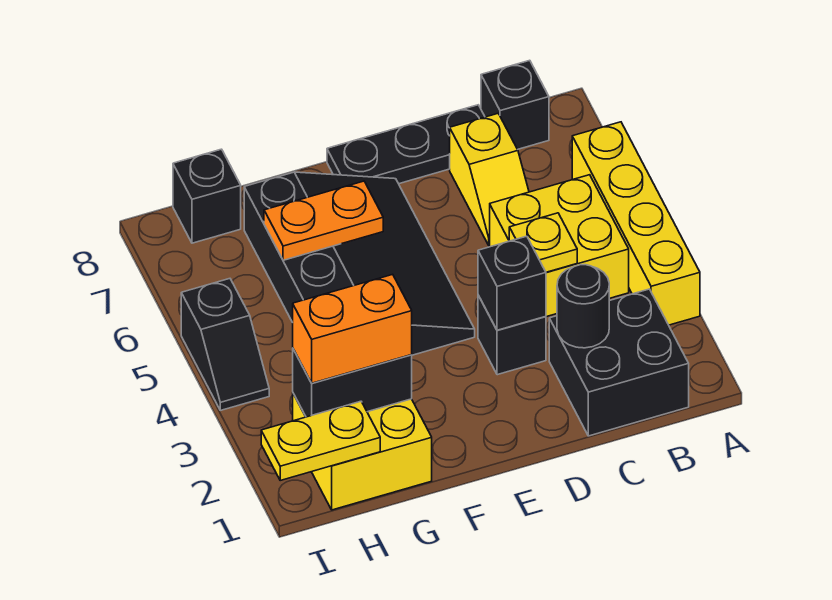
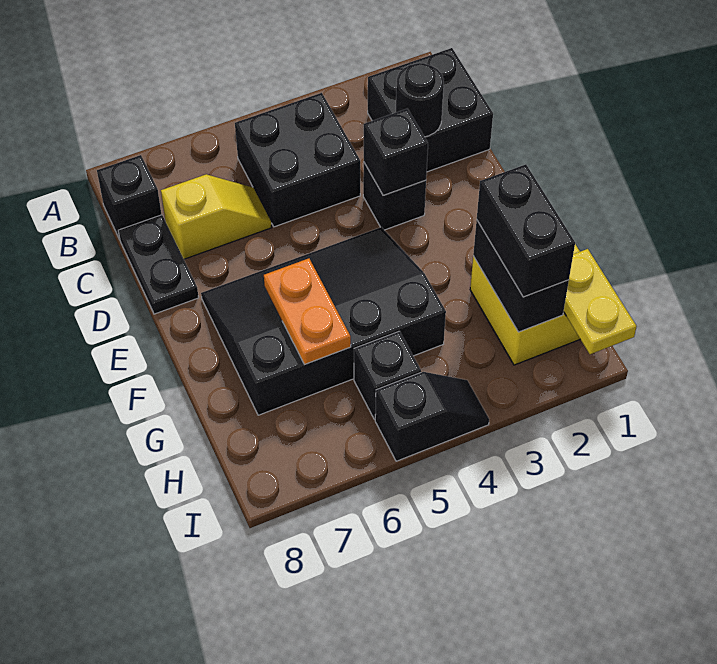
yellow 1x4 brick [572,122,700,325] -> none
yellow 2x2 brick [490,175,629,317] -> black 2x2 brick [235,93,360,227]
yellow 1x1 plate [509,213,577,272] -> none
black 1x3 plate [327,105,485,184] -> black 1x2 plate [118,215,199,314]
orange 1x2 brick [293,274,412,383] -> black 1x2 brick [477,164,575,297]
black 1x1 brick [173,149,241,243] -> black 1x1 brick moved to [354,331,421,420]

